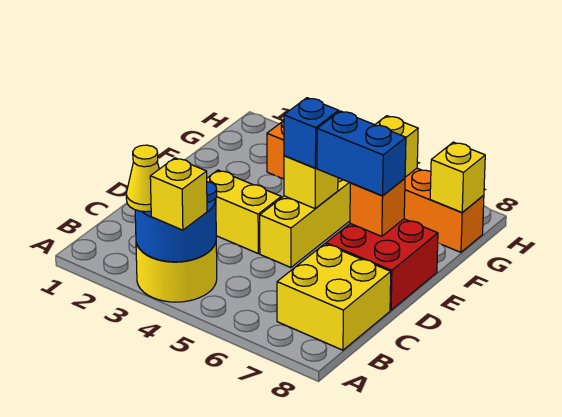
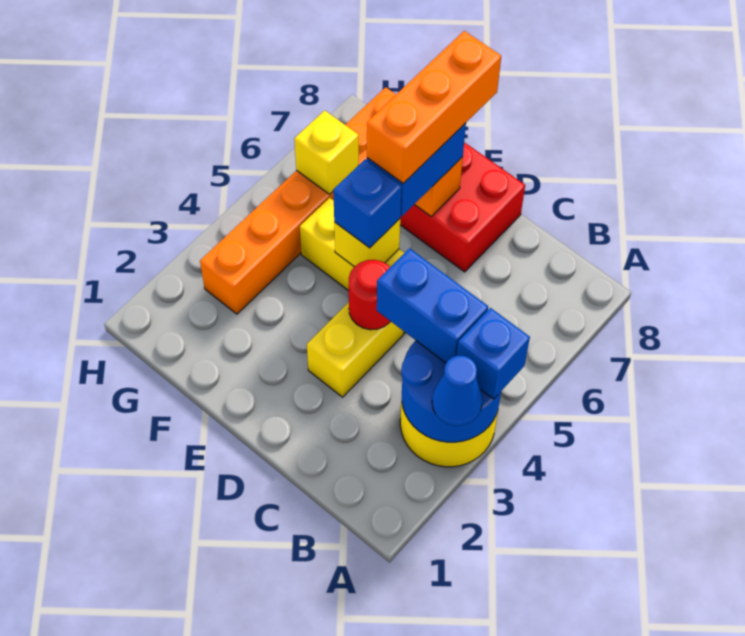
yellow 1x1 cone [126,145,159,212] -> blue 1x1 cone [432,356,483,426]
yellow 1x1 brick [150,158,207,230] -> blue 1x1 brick [457,308,530,399]
none -> blue 1x2 brick [377,248,488,363]
yellow 2x2 brick [277,244,391,350] -> none
none -> red 1x1 round brick [349,260,391,330]
none -> orange 1x3 brick [367,31,501,183]
yellow 1x1 brick [430,142,485,212] -> none

